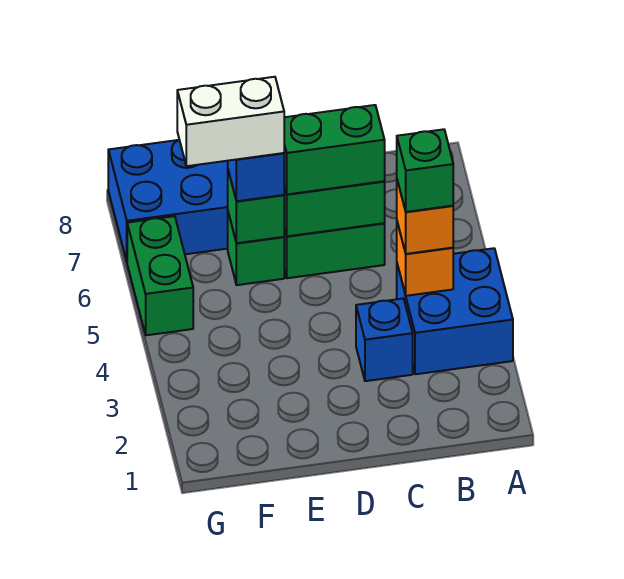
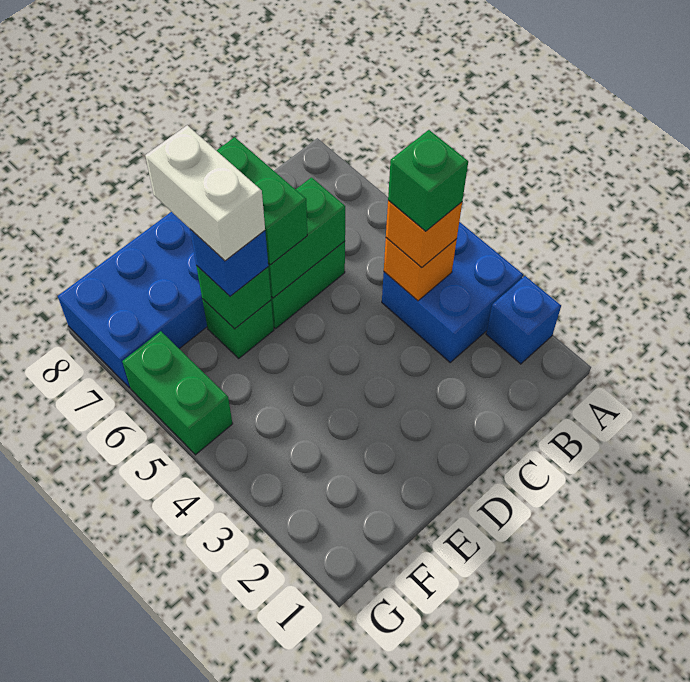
blue 1x1 brick [356,298,413,381] -> blue 1x1 brick moved to [486,276,561,364]
green 1x2 brick [284,105,385,194] -> green 1x2 brick turned to [216,137,307,265]
white 1x2 brick [177,77,284,166] -> white 1x2 brick turned to [145,125,265,261]

